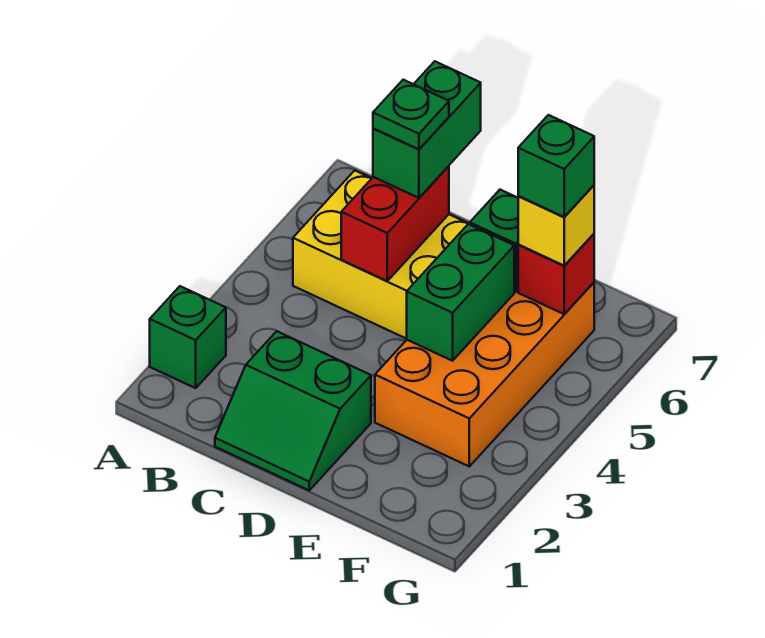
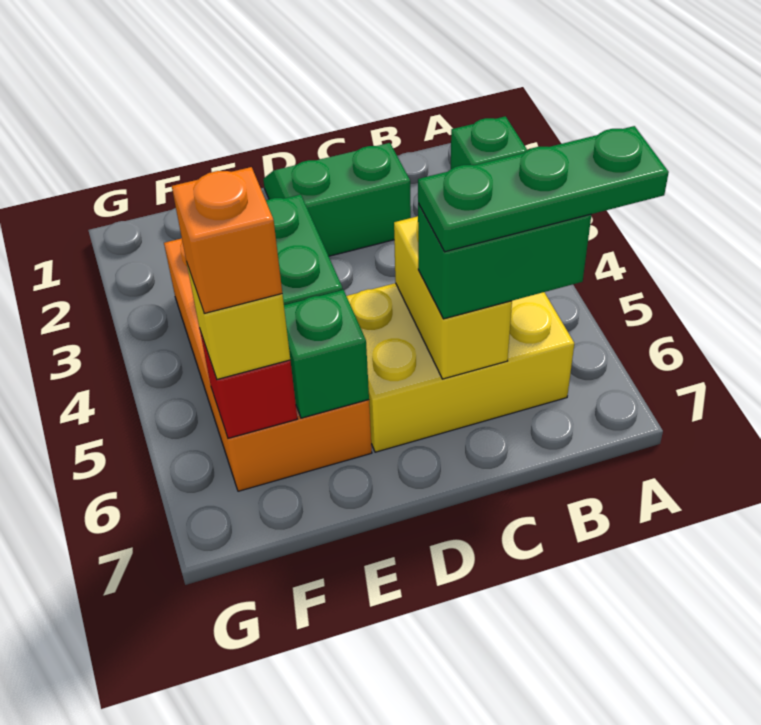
red 1x2 brick [341,166,449,281] -> yellow 1x2 brick [394,216,512,379]
green 1x2 brick [373,61,481,198] -> green 1x2 brick turned to [418,203,591,319]
green 1x1 plate [373,80,449,149] -> green 1x3 plate [418,126,669,252]
green 1x1 brick [518,115,594,217] -> orange 1x1 brick [172,167,282,313]

